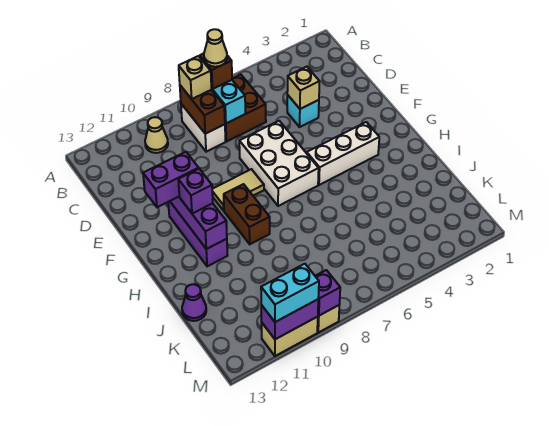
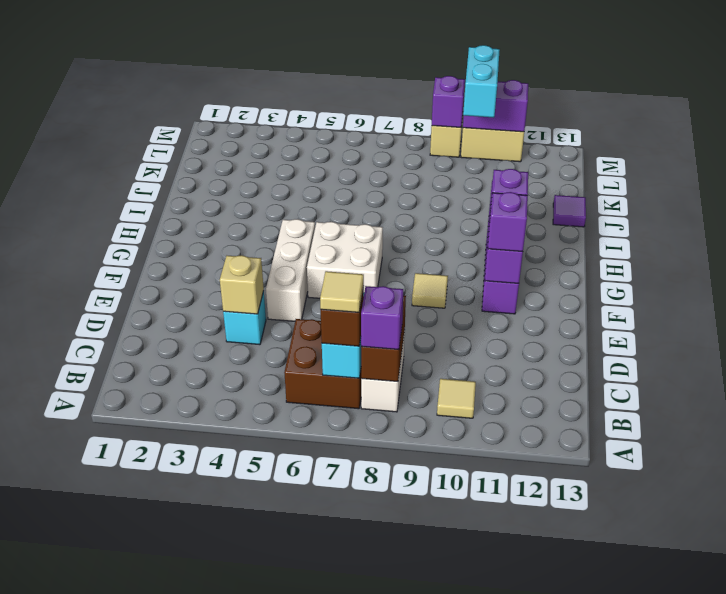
tan 1x1 cone [204,29,227,67] -> tan 1x1 tile [320,271,364,312]
tan 1x1 brick [179,56,211,99] -> purple 1x1 brick [361,286,403,350]
tan 1x1 cone [145,117,168,153] -> tan 1x1 tile [437,379,476,418]
white 2x3 brick [239,121,319,206] -> white 2x2 brick [307,222,383,298]
tan 1x2 tile [212,169,264,211] -> tan 1x1 tile [412,273,448,308]
purple 1x2 brick [143,152,199,207] -> purple 1x1 brick [488,192,528,252]
white 1x3 brick [307,122,379,185] -> white 1x3 brick turned to [266,219,315,321]
brown 1x2 brick [224,184,270,244] -> none
purple 1x1 cone [182,284,206,321] -> purple 1x1 tile [553,195,586,227]
cyan 1x2 brick [261,264,319,322] -> cyan 1x2 brick turned to [463,45,500,118]

